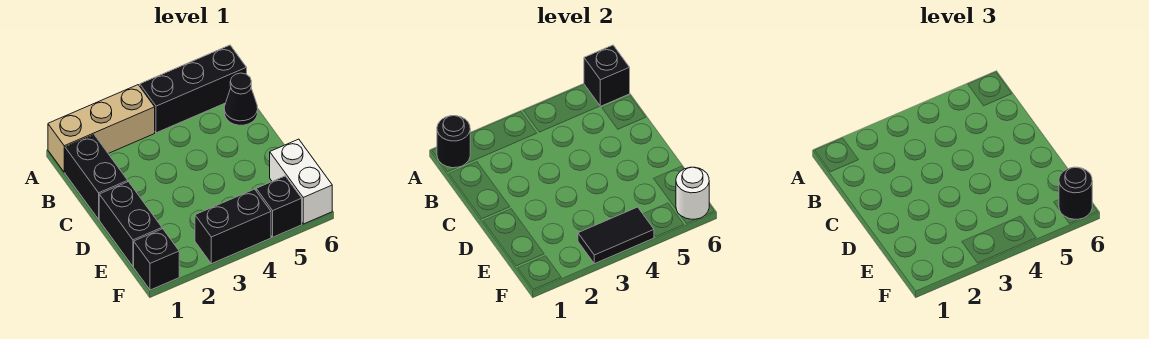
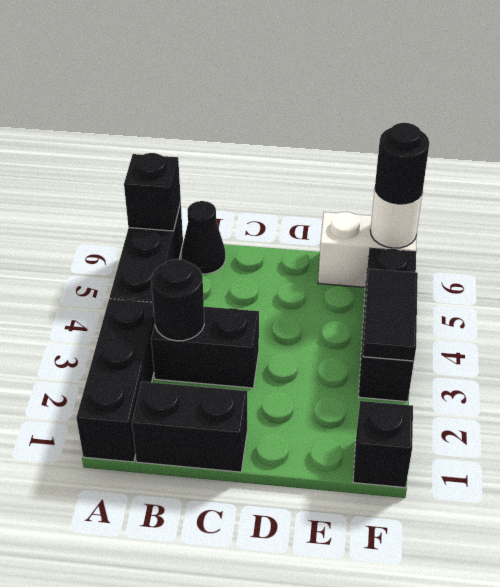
tan 1x3 brick [48,85,155,172] -> black 1x3 brick [76,299,155,462]
black 1x1 round brick [437,116,470,168] -> black 1x1 round brick moved to [151,259,204,341]
black 1x2 brick [99,182,162,266] -> black 1x2 brick moved to [151,307,259,388]

